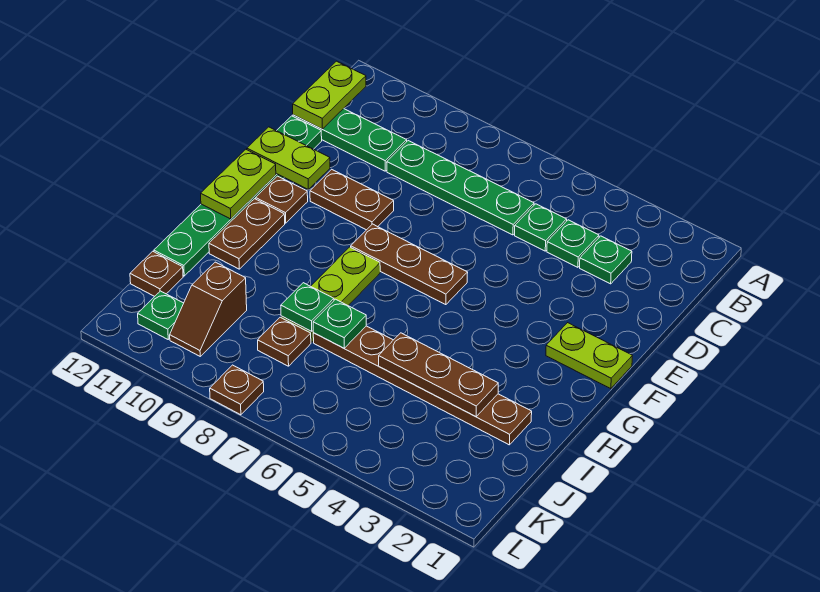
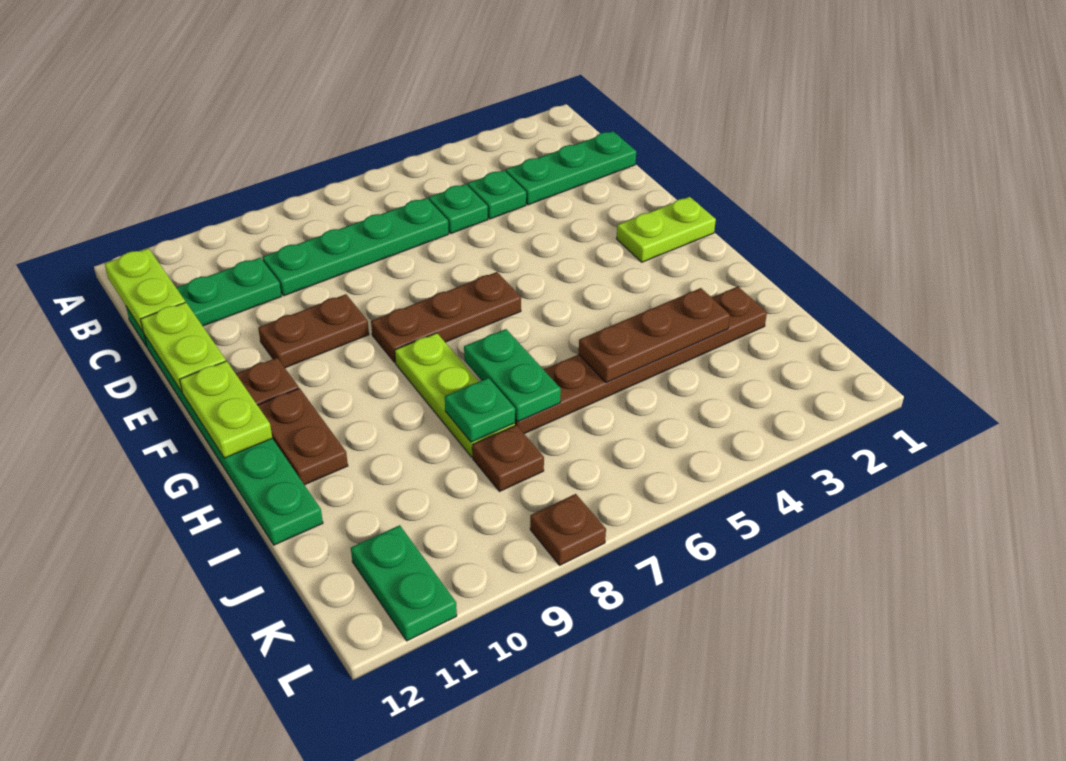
green 1x1 plate [580,236,632,284] -> green 1x3 plate [506,131,636,205]
lime 1x2 plate [247,127,330,189] -> lime 1x2 plate turned to [141,302,226,392]
green 1x1 plate [313,299,366,348] -> green 1x2 plate [464,329,561,422]
brown 1x2 slope [170,262,247,356] -> none
brown 1x1 plate [130,251,183,296] -> none
green 1x1 plate [138,291,184,339] -> green 1x2 plate [351,525,457,641]

